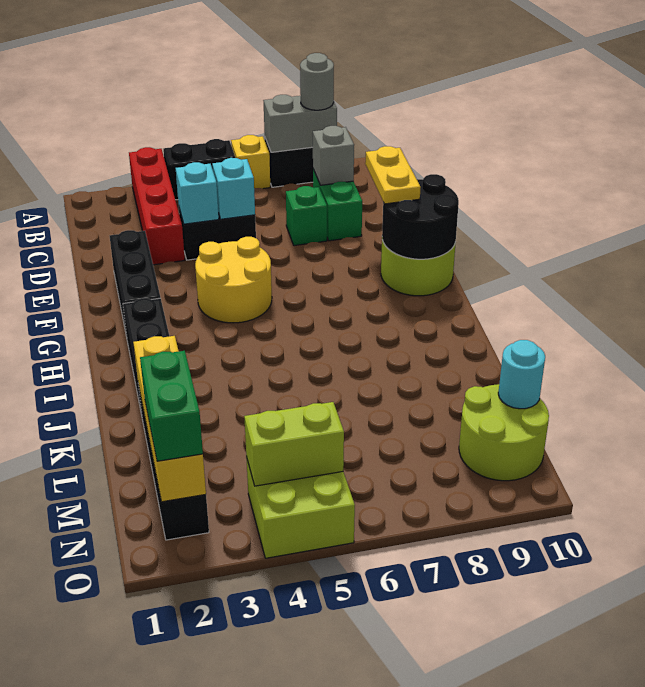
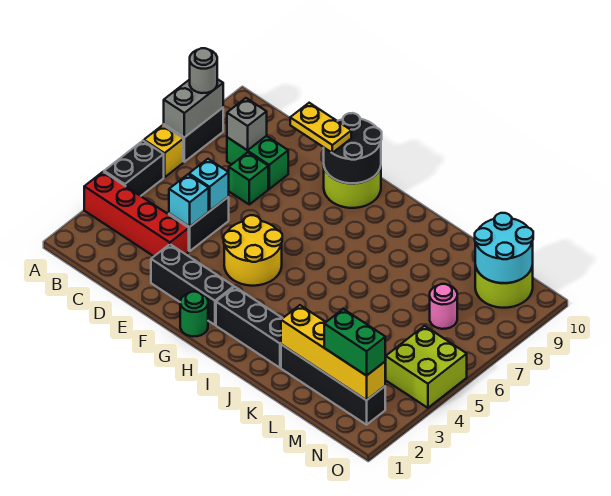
none -> green 1x1 round brick [180,292,208,336]
none -> pink 1x1 round brick [430,284,457,329]
cyan 1x1 round brick [498,340,545,409] -> cyan 2x2 round brick [475,213,533,283]
lime 1x2 brick [244,402,344,486] -> none

